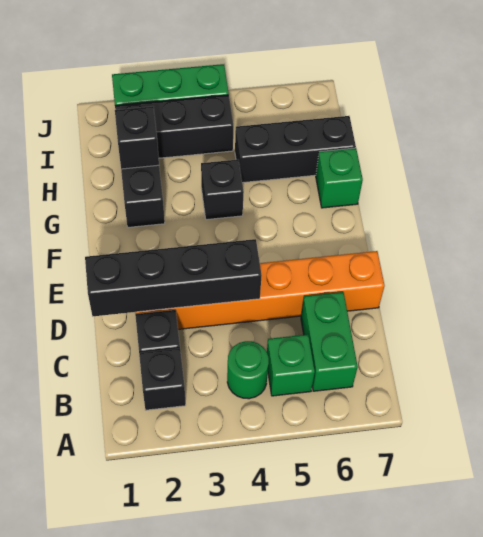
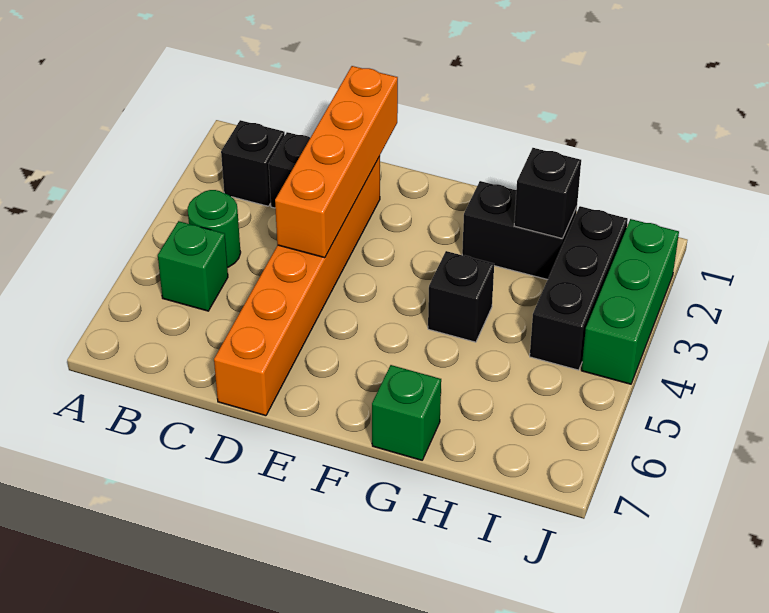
green 1x2 brick [301,292,358,391] -> none
black 1x4 brick [85,239,262,316] -> orange 1x4 brick [275,66,398,258]
black 1x3 brick [235,116,356,183] -> none

